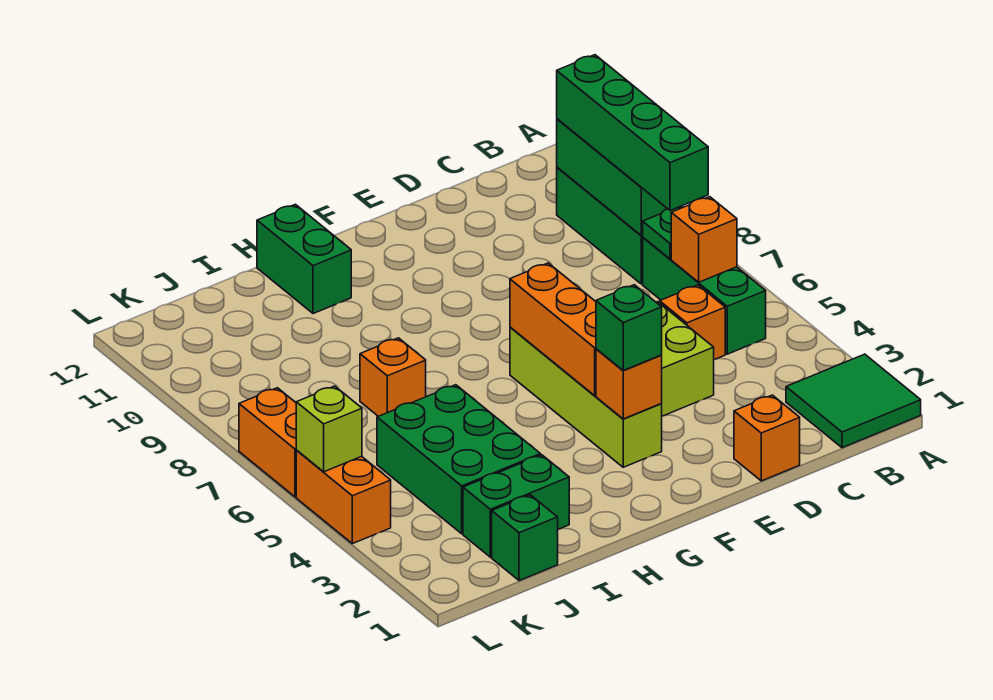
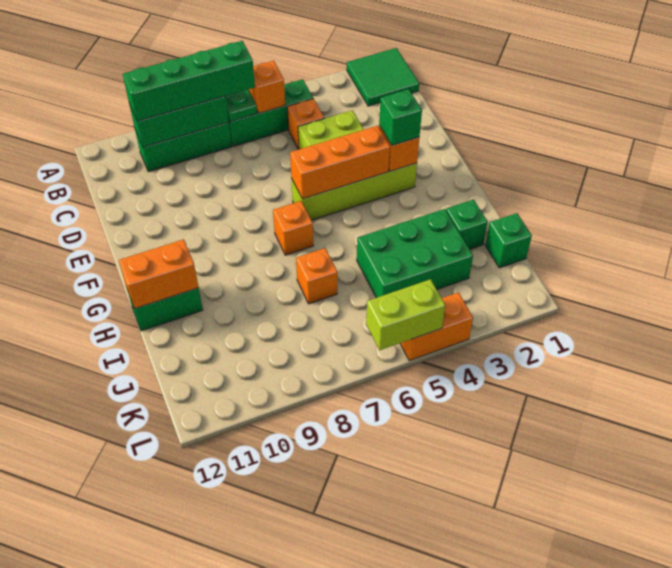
orange 1x1 brick [734,395,800,481] -> orange 1x1 brick moved to [273,201,313,255]
green 1x2 brick [463,455,569,557] -> green 1x1 brick [446,200,487,249]
lime 1x1 brick [296,386,362,472] -> lime 1x2 brick [366,279,445,350]
orange 1x2 brick [239,388,297,497] -> orange 1x2 brick moved to [119,239,199,309]

